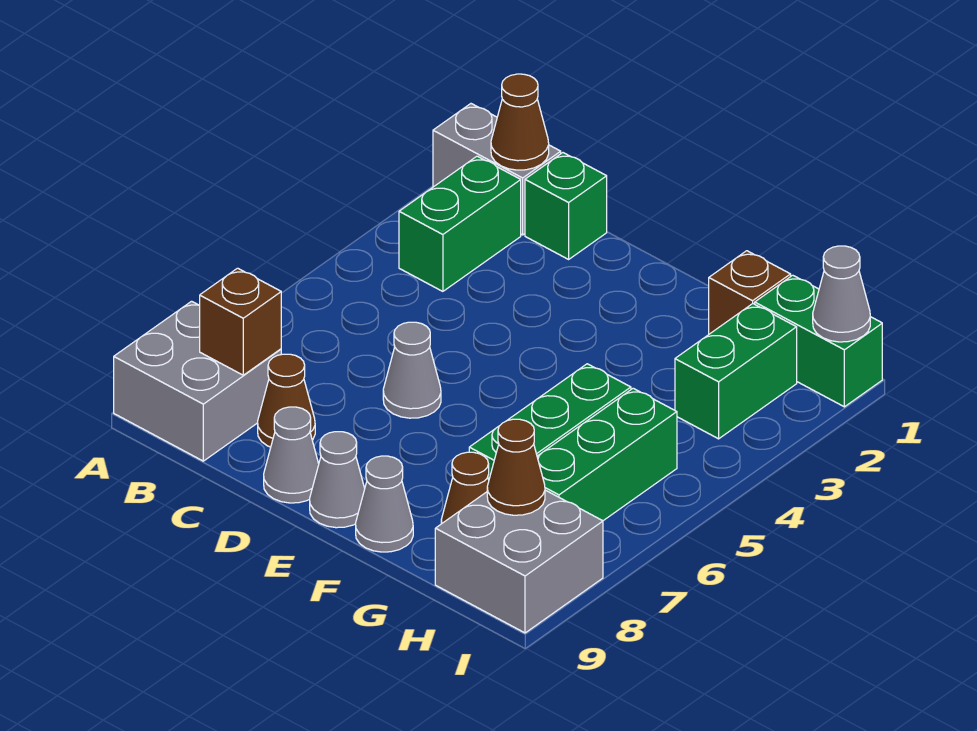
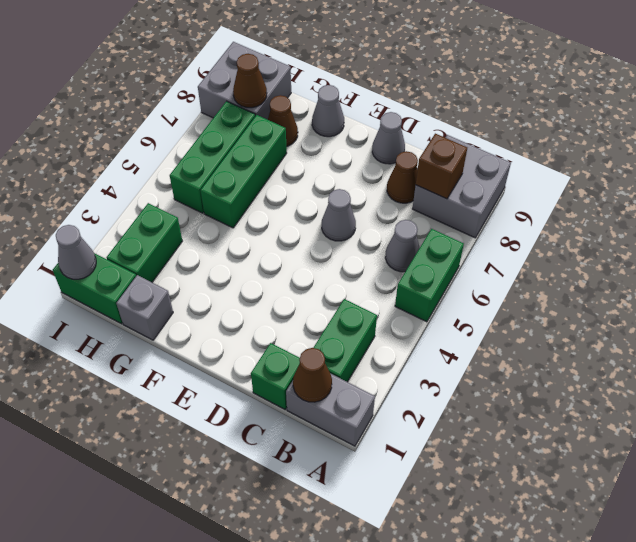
none -> green 1x2 brick [395,229,464,322]
grey 1x1 cone [310,432,365,528] -> grey 1x1 cone moved to [385,220,420,272]
brown 1x1 brick [709,251,791,334] -> grey 1x1 brick [116,275,173,340]

